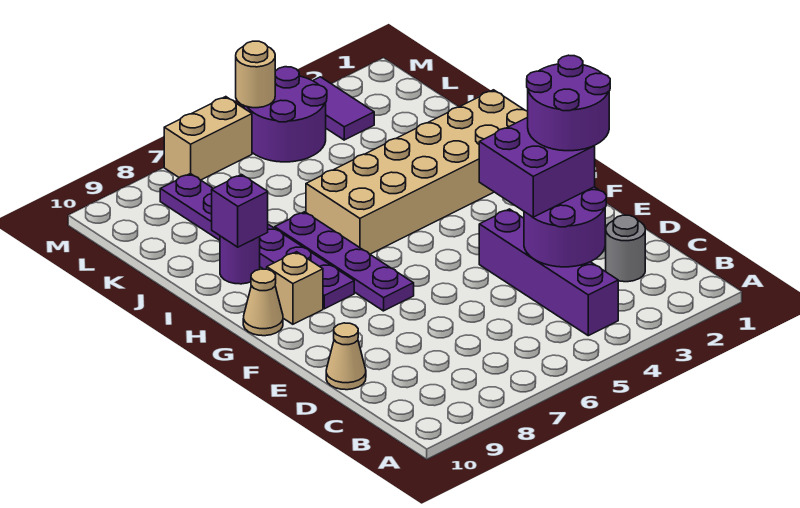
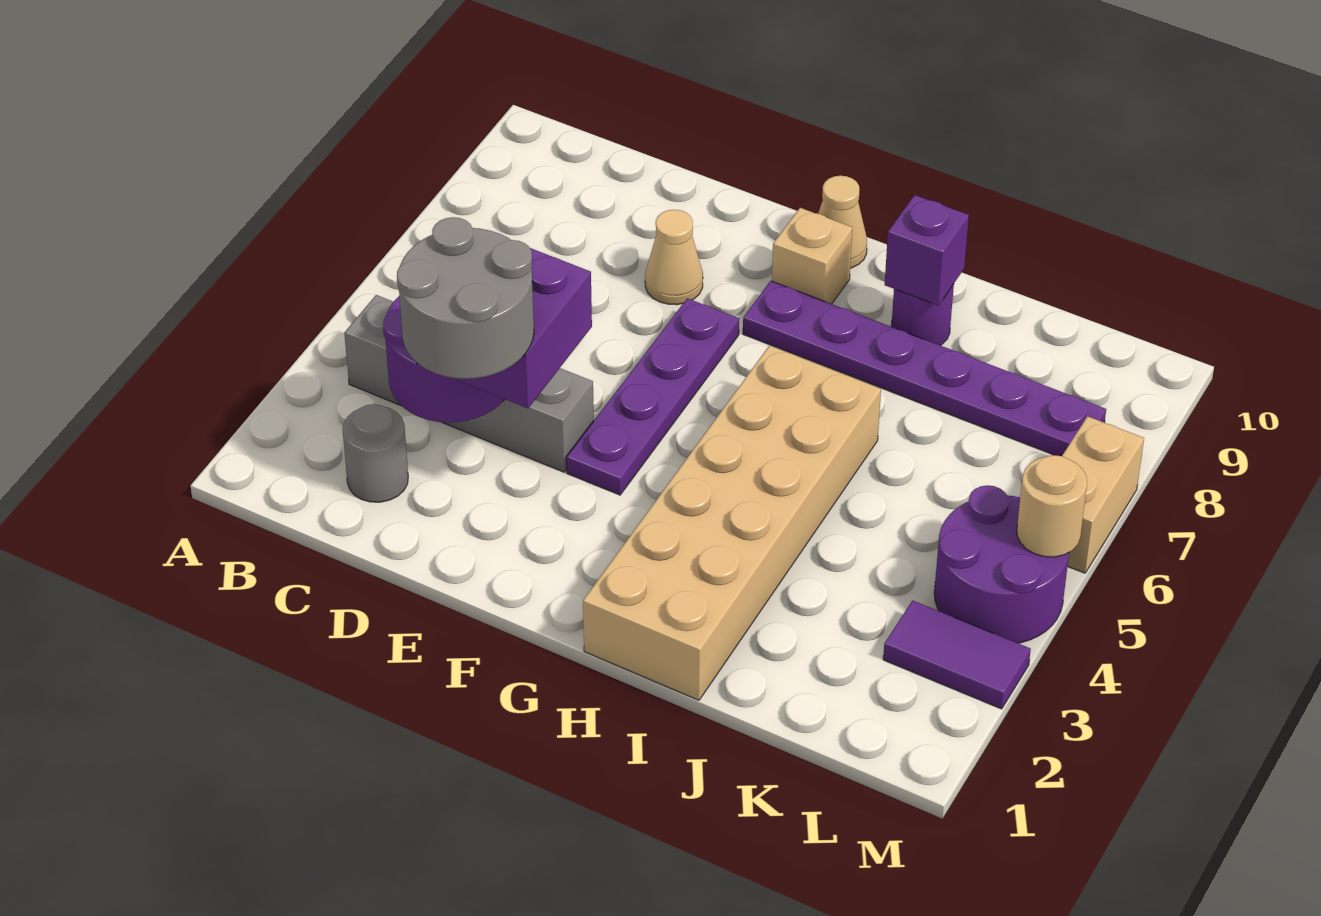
purple 1x4 brick [479,209,618,336] -> grey 1x4 brick [344,295,594,472]
purple 2x2 round brick [527,55,610,151] -> grey 2x2 round brick [397,217,534,379]
tan 1x1 cone [326,323,366,390] -> tan 1x1 cone moved to [645,210,703,305]
purple 1x4 plate [275,212,414,311] -> purple 1x4 plate turned to [566,298,739,495]

